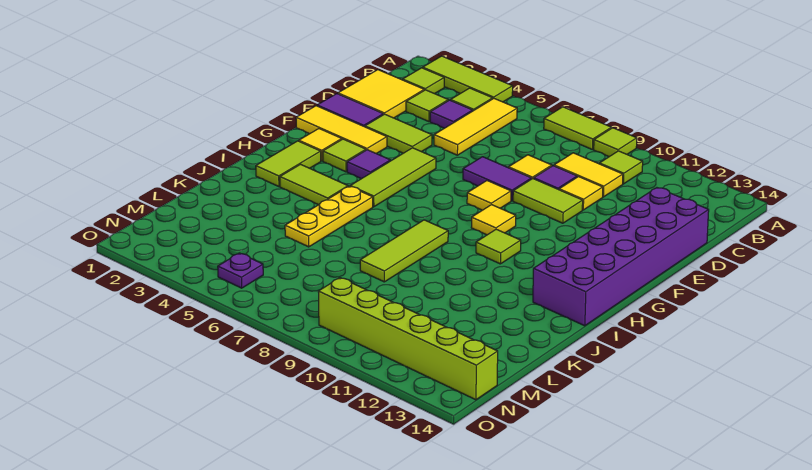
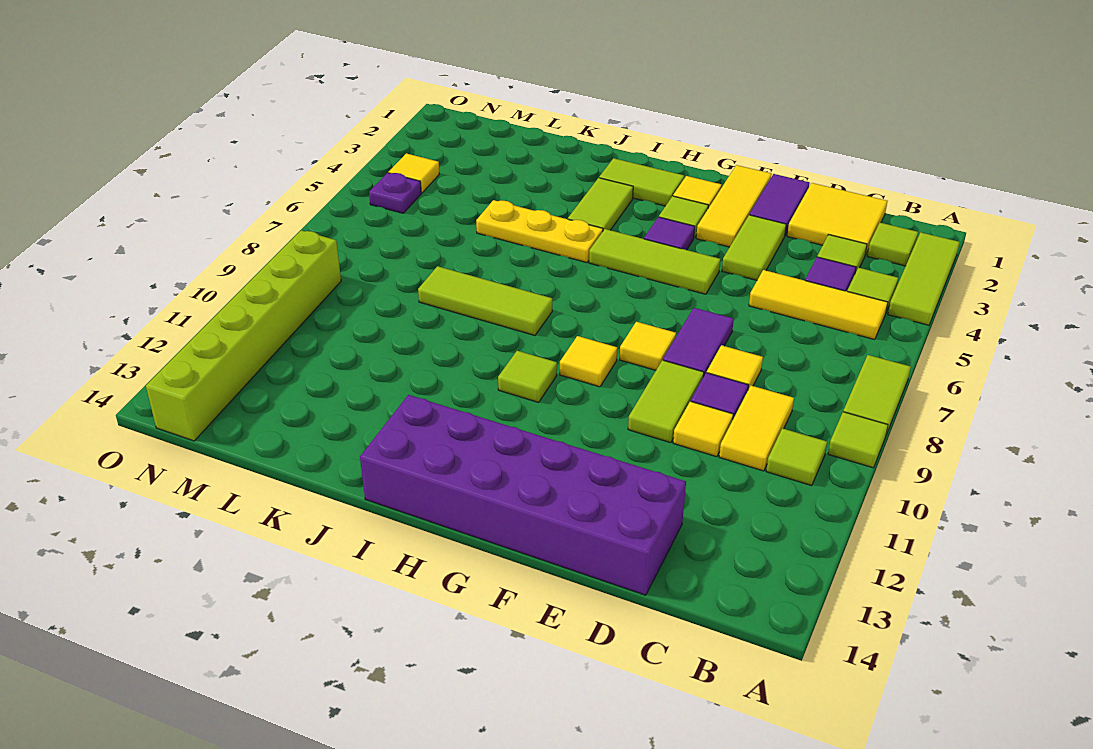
none -> yellow 1x1 tile [388,153,439,193]

